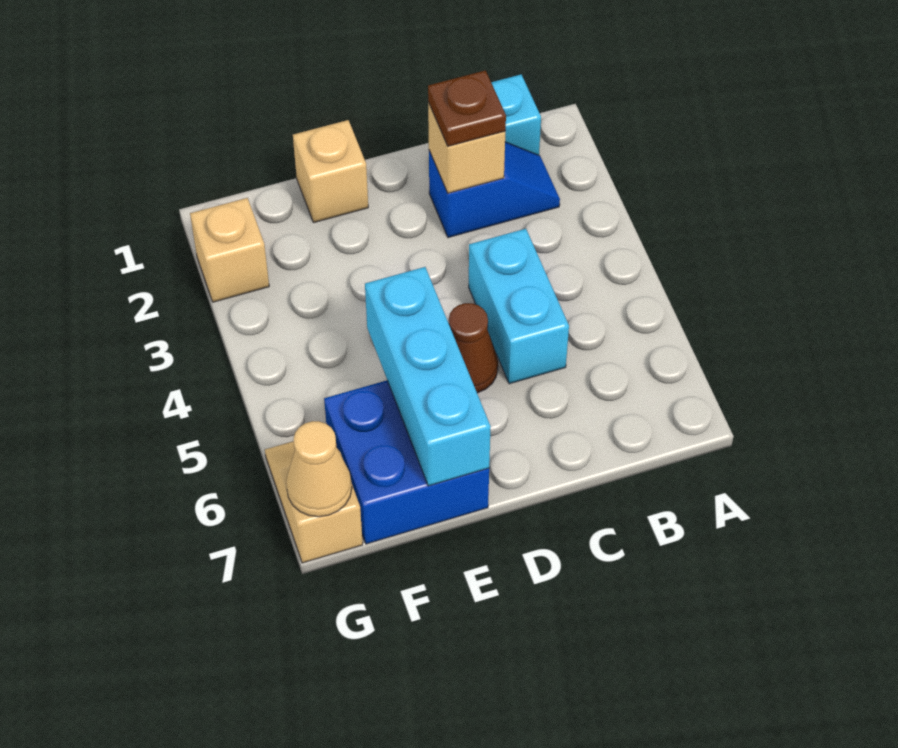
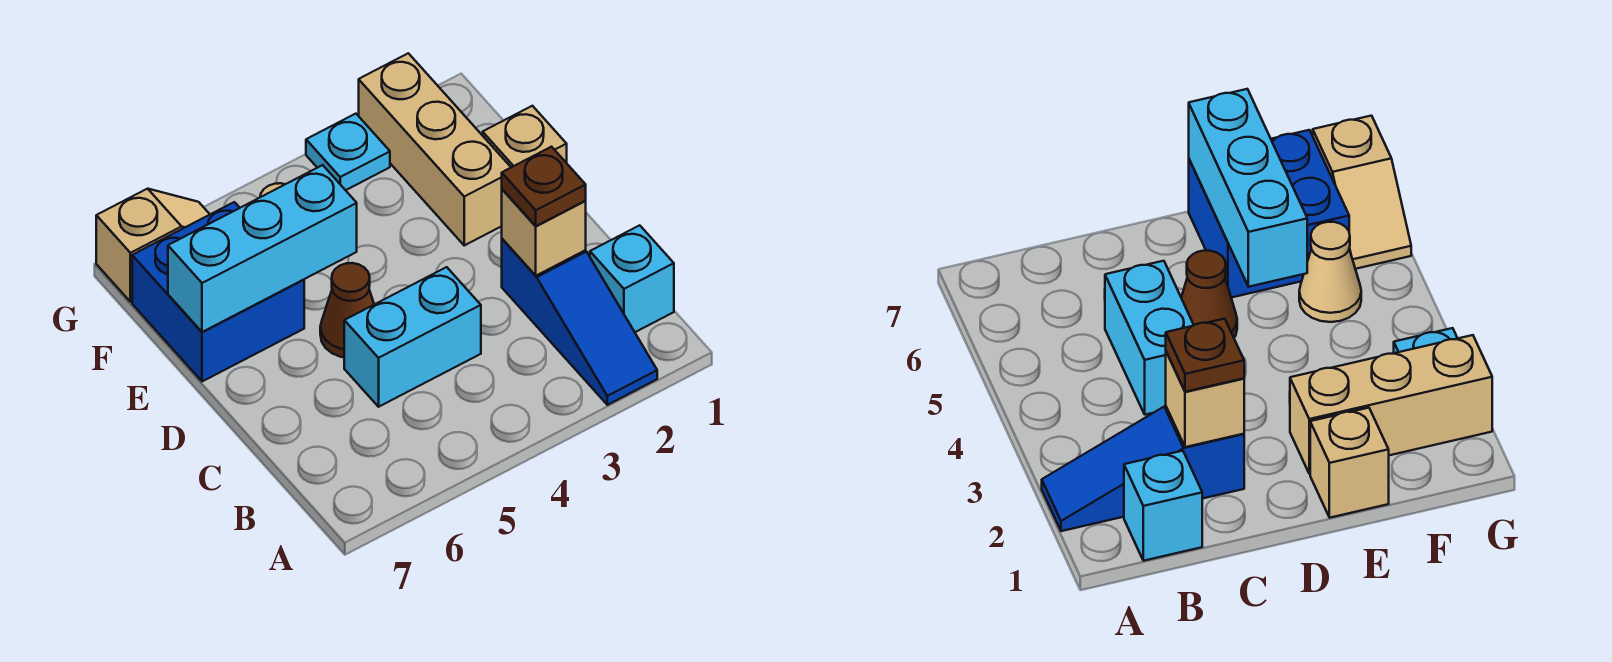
blue 1x2 slope [429,142,560,238] -> blue 1x3 slope [502,239,657,405]
tan 1x1 brick [190,198,269,302] -> tan 1x3 brick [359,53,511,245]
none -> cyan 1x1 plate [306,114,390,190]
tan 1x1 cone [286,421,352,517] -> tan 1x1 cone moved to [1299,222,1361,322]

